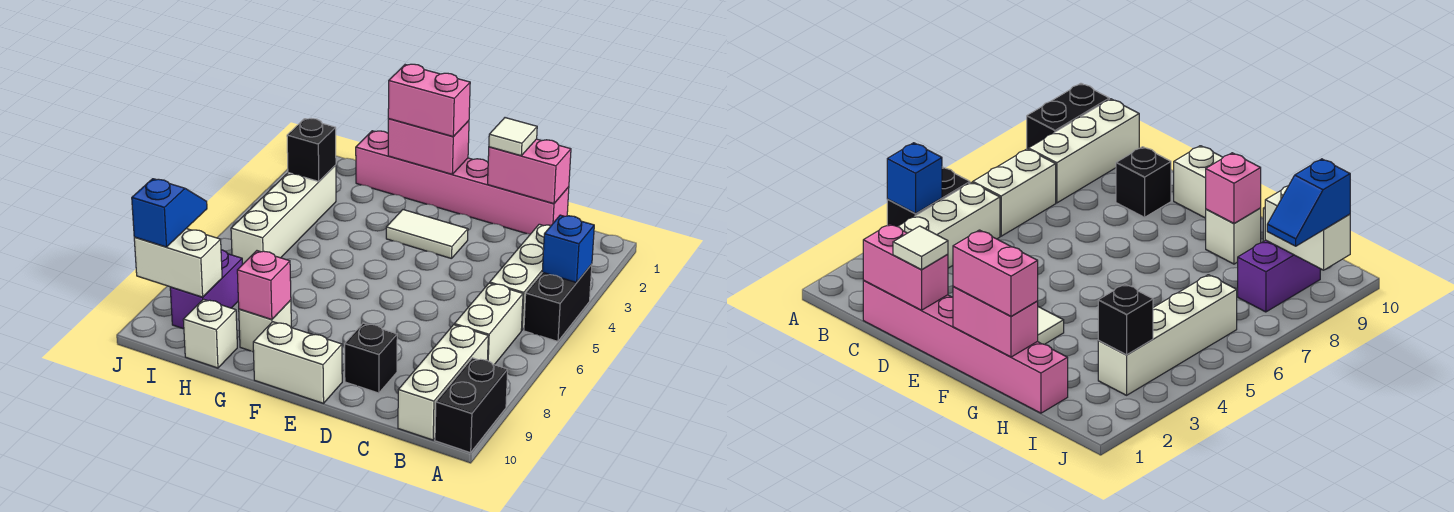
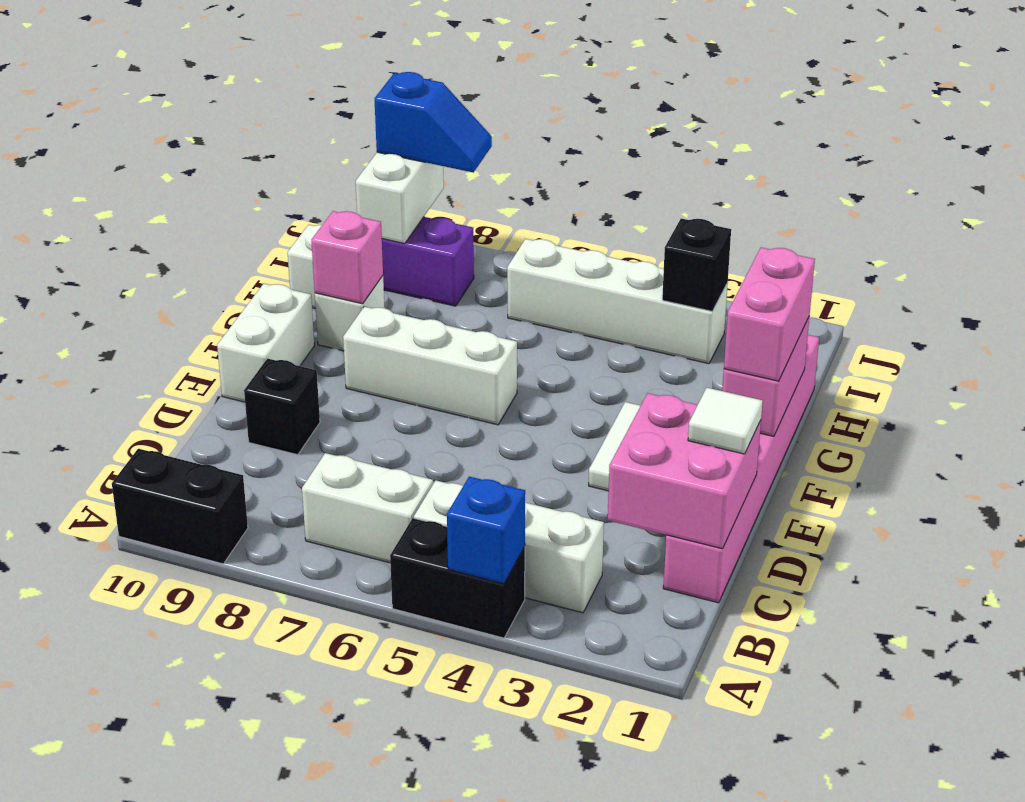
white 1x3 brick [398,325,488,440] -> white 1x3 brick moved to [343,306,517,425]
pink 1x2 brick [488,139,571,204] -> pink 2x2 brick [608,393,761,549]

